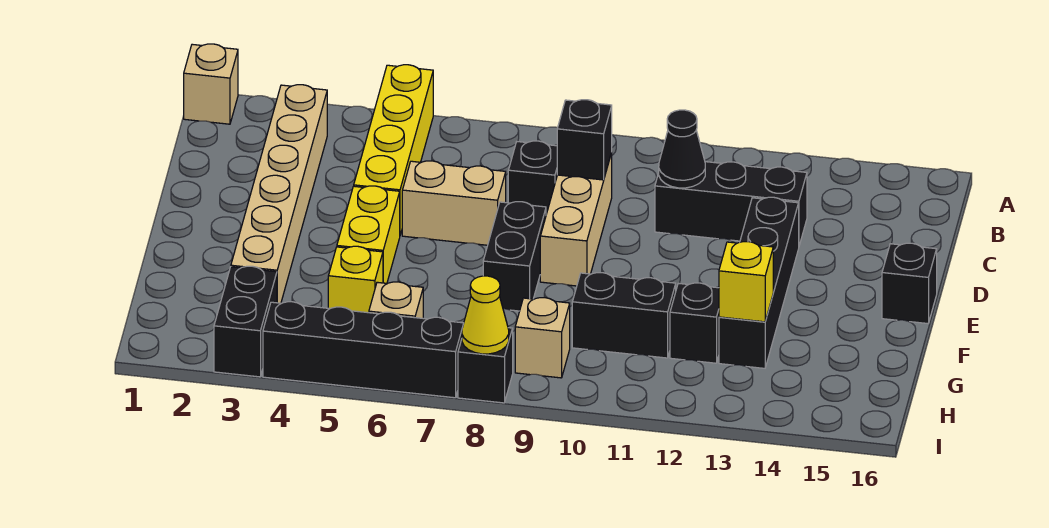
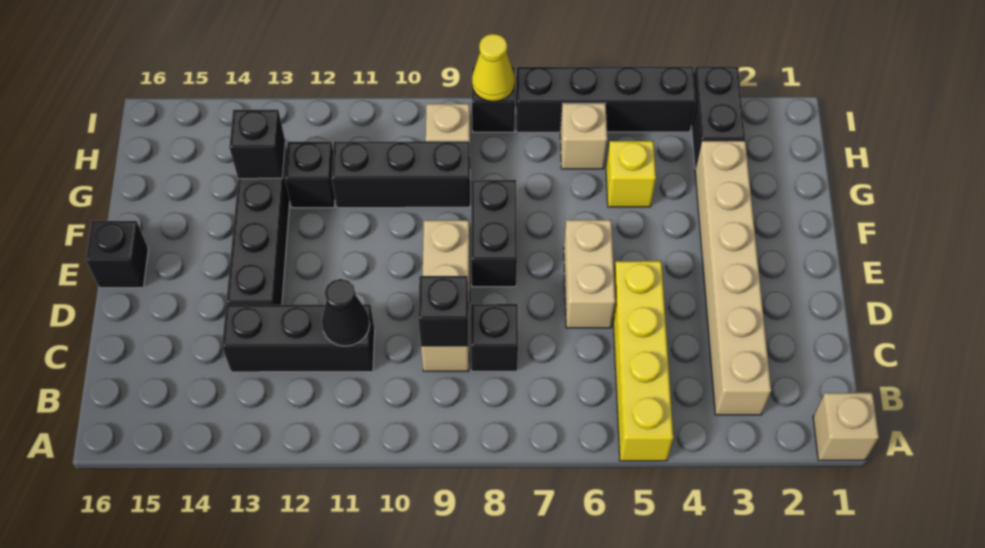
tan 1x2 brick [402,161,506,245] -> tan 1x2 brick turned to [564,220,615,328]
yellow 1x2 brick [337,186,400,283] -> none
black 1x2 brick [572,273,676,358] -> black 1x3 brick [331,141,470,208]
yellow 1x1 brick [719,242,773,322] -> black 1x1 brick [229,110,285,179]

